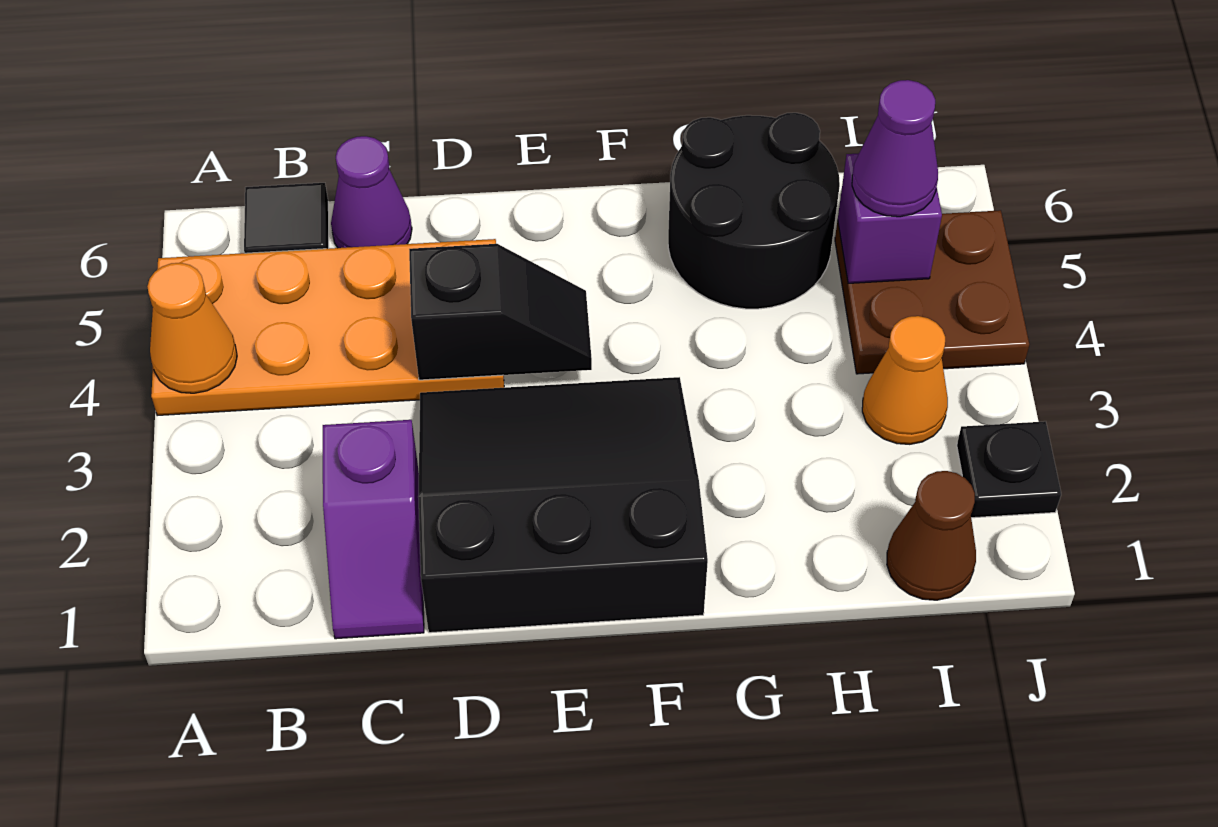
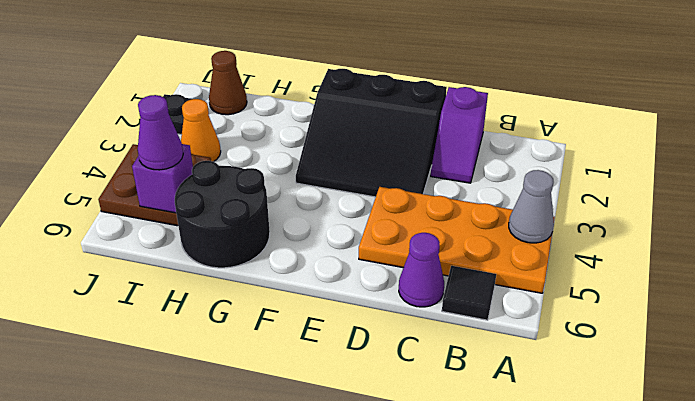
orange 1x1 cone [147,263,237,393] -> grey 1x1 cone [509,170,554,243]
purple 1x2 slope [323,420,424,639] -> purple 1x2 slope turned to [431,87,488,183]
black 1x2 slope [409,244,592,380] -> none

